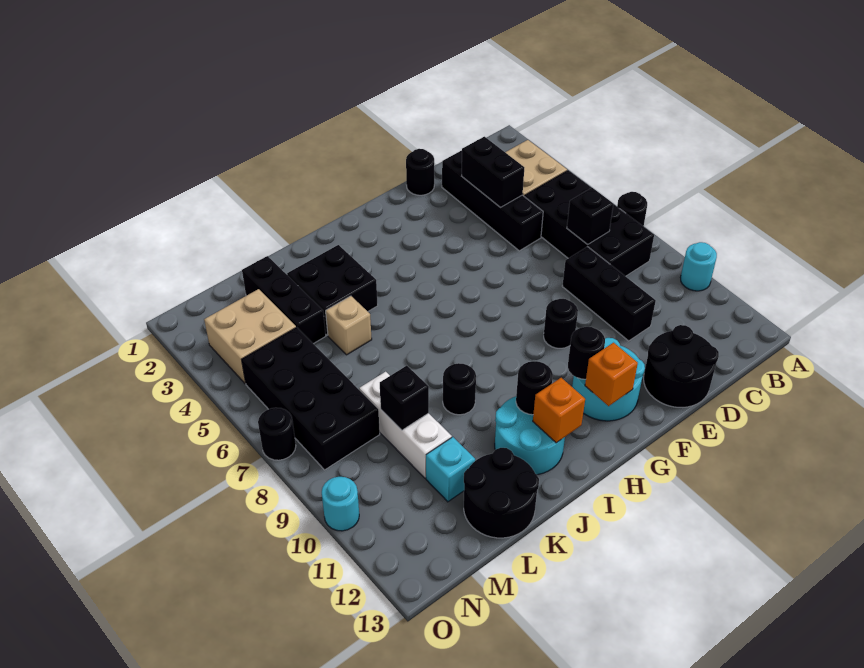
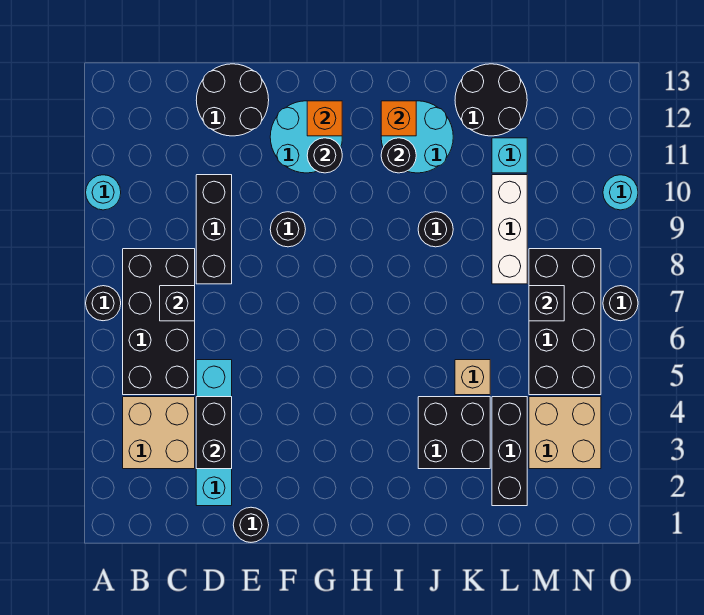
black 1x4 brick [442,150,543,251] -> cyan 1x4 brick [196,360,232,506]
black 1x1 brick [380,366,429,430] -> black 1x1 brick moved to [529,286,564,321]

